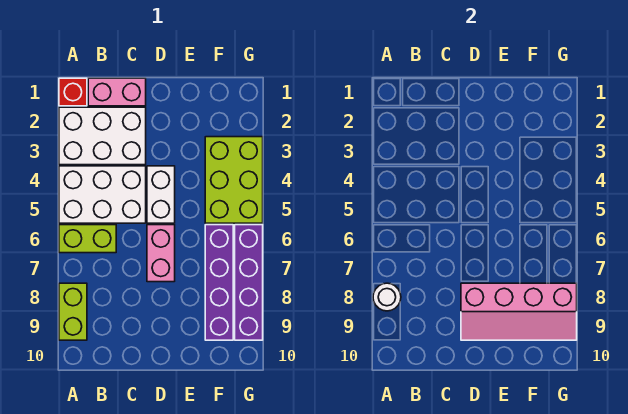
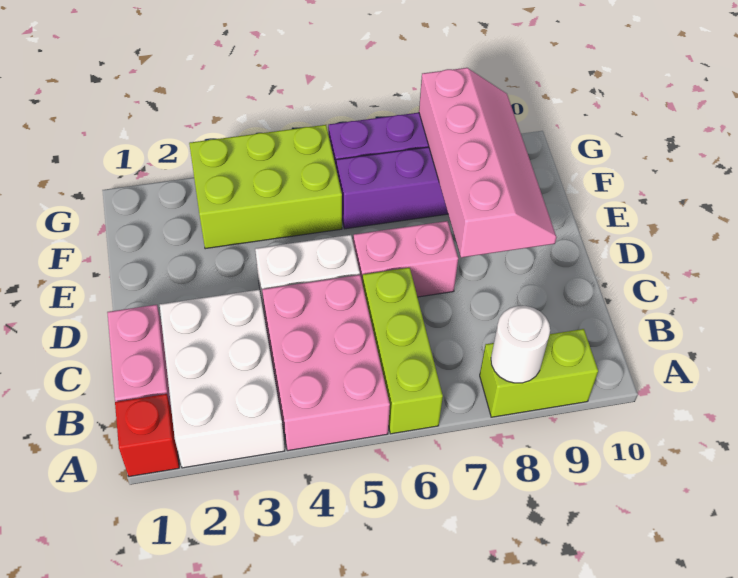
white 2x3 brick [59,166,146,223] -> pink 2x3 brick [262,275,390,451]
lime 1x2 brick [59,225,116,253] -> lime 1x3 brick [362,268,443,434]

